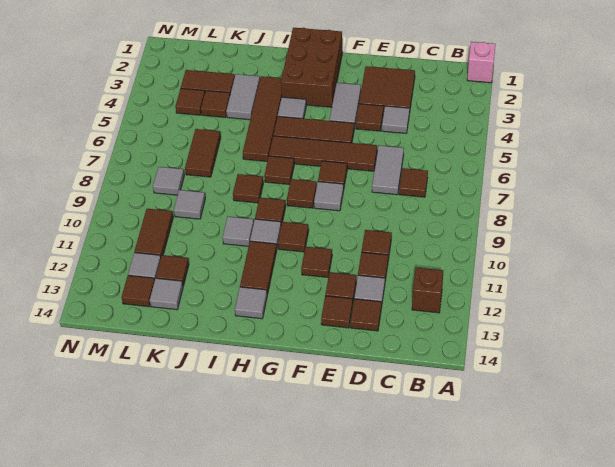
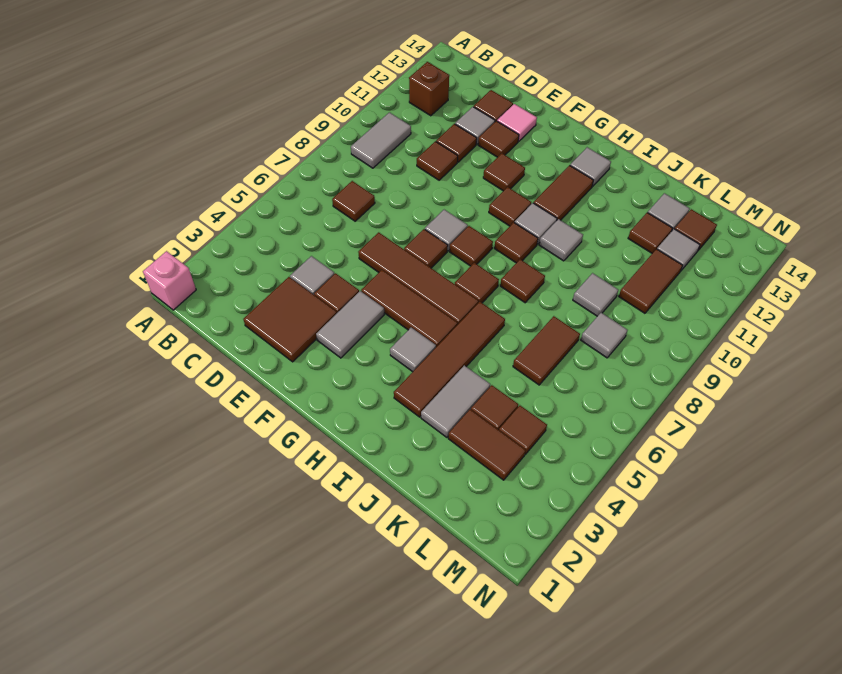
grey 1x2 tile [372,145,404,195] -> grey 1x2 tile moved to [351,112,411,168]
brown 1x1 tile [321,296,353,328] -> pink 1x1 tile [497,104,537,141]
brown 2x3 brick [281,28,343,107] -> none

